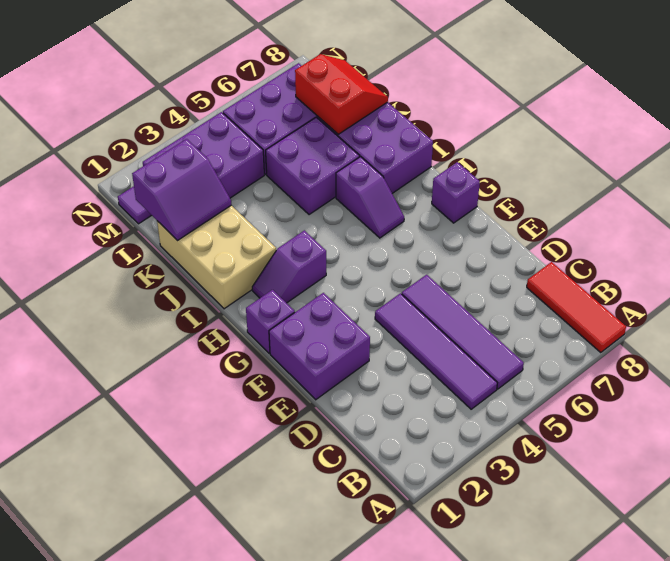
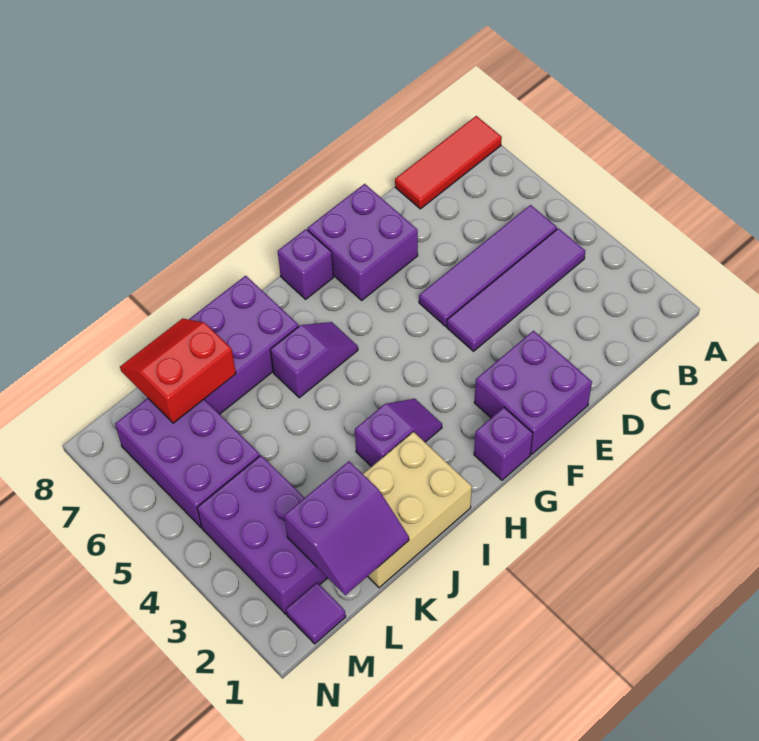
purple 1x2 slope [252,230,326,303] -> purple 1x2 slope turned to [355,399,442,467]
purple 2x2 brick [266,117,360,215] -> purple 2x2 brick moved to [308,184,418,300]
purple 2x2 slope [132,139,231,241] -> purple 2x2 slope turned to [284,461,409,595]

